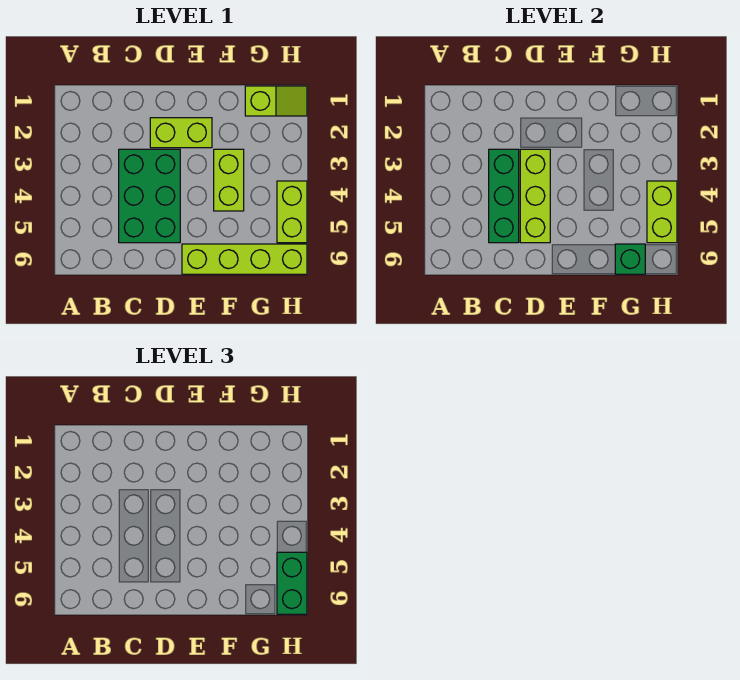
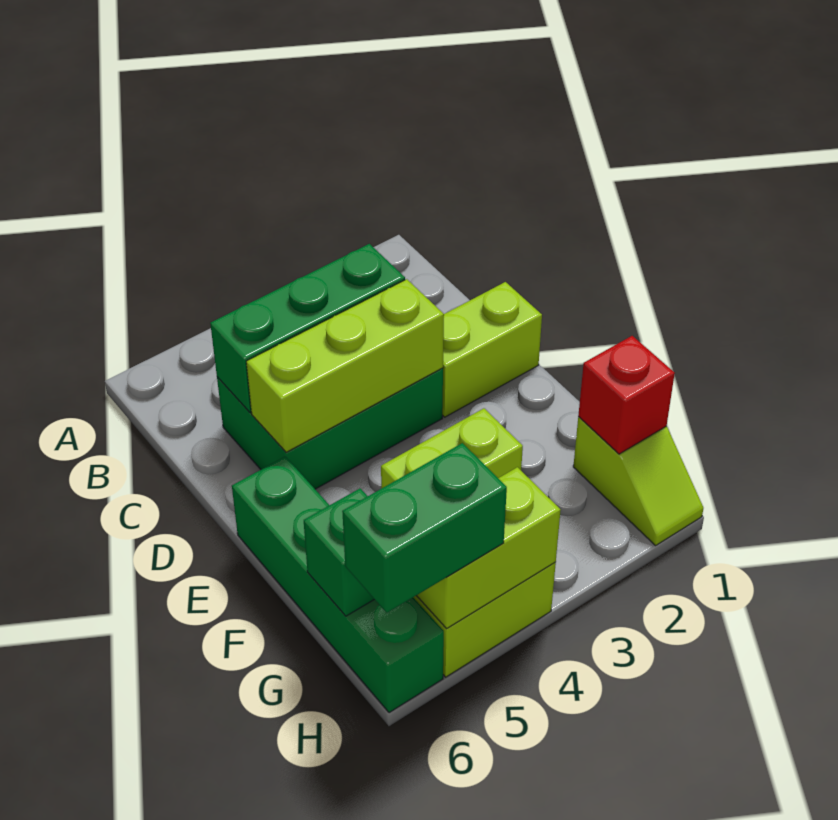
lime 1x2 brick [150,118,212,148] -> lime 1x2 brick turned to [442,282,542,417]
lime 1x4 brick [182,244,307,274] -> green 1x4 brick [232,457,444,713]
none -> red 1x1 brick [578,336,675,454]

